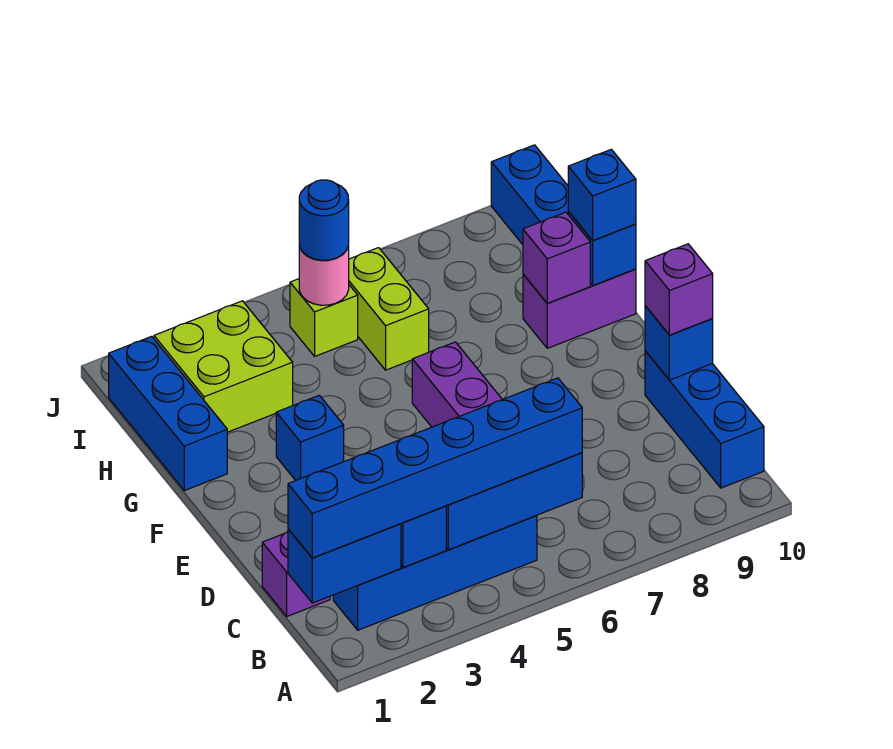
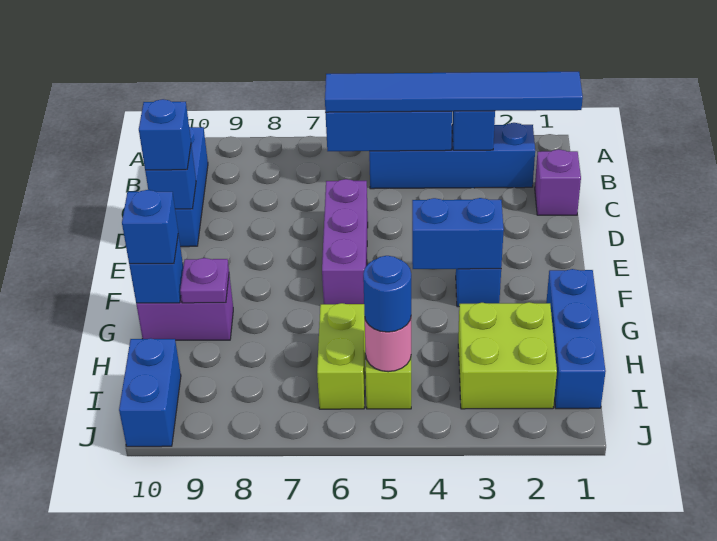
blue 1x2 brick [288,524,401,603] -> blue 1x2 brick moved to [412,198,504,269]
blue 1x6 brick [288,378,582,558] -> blue 1x6 tile [325,72,583,112]
purple 1x1 brick [645,244,713,335] -> blue 1x1 brick [139,99,191,170]
purple 1x1 brick [523,212,590,303] -> purple 1x1 plate [180,258,229,303]

